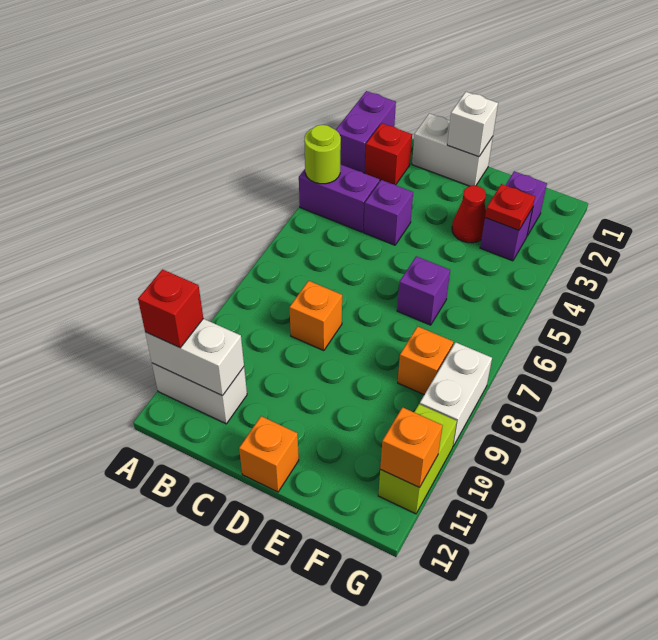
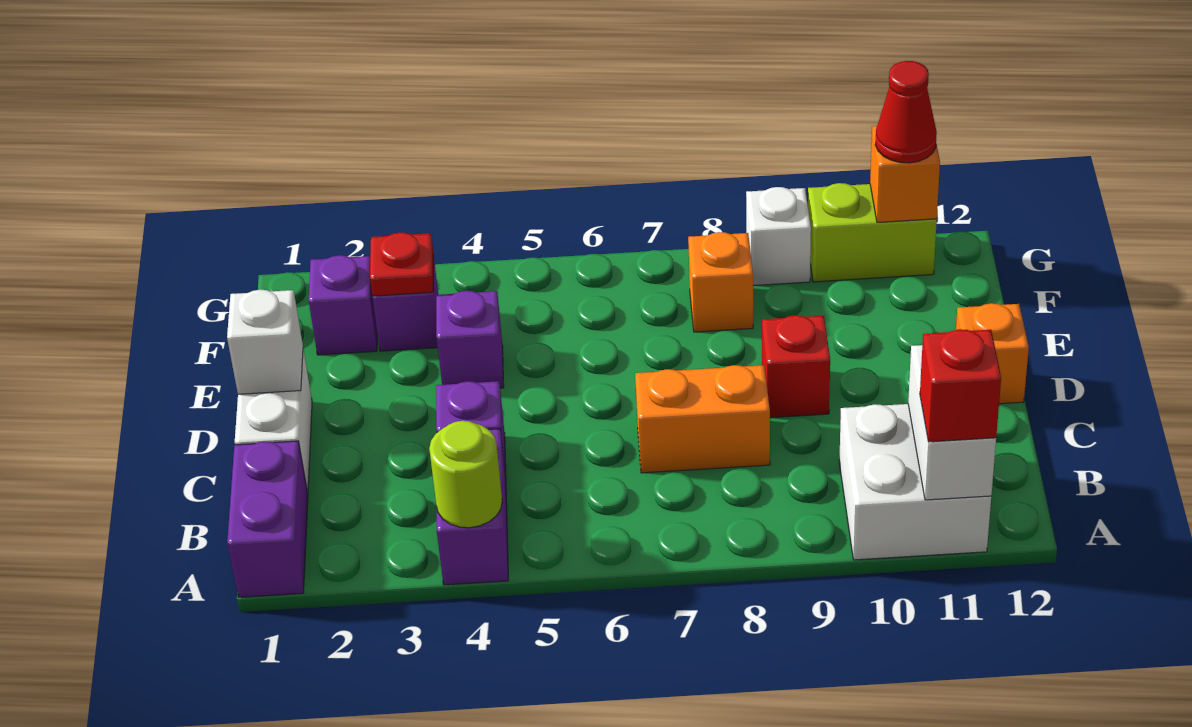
purple 1x2 brick [336,91,396,173] -> purple 1x2 brick turned to [227,441,308,597]
white 1x2 brick [152,363,247,424] -> white 2x2 brick [839,404,991,560]
red 1x1 brick [365,123,412,185] -> red 1x1 brick moved to [762,315,830,418]
orange 1x1 brick [289,281,342,351] -> orange 1x2 brick [635,365,770,473]
red 1x1 cone [452,185,486,243] -> red 1x1 cone moved to [875,61,937,163]
purple 1x1 brick [397,256,450,325] -> purple 1x1 brick moved to [436,291,504,388]
white 1x2 brick [420,342,492,446] -> white 1x1 brick [746,187,811,286]

